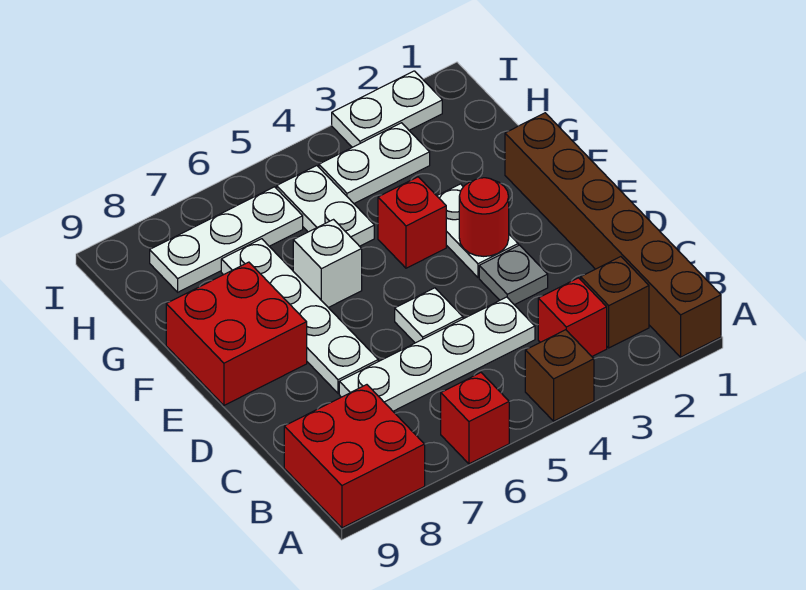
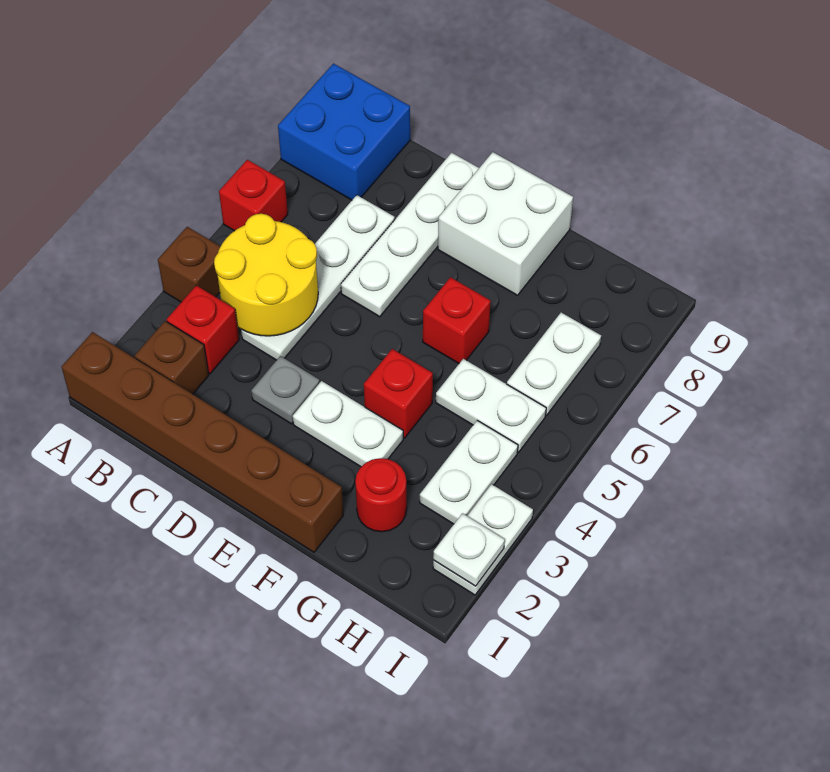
red 2x2 brick [284,385,425,528] -> blue 2x2 brick [278,64,410,200]
none -> yellow 2x2 round brick [214,214,318,336]
white 1x1 plate [395,288,463,343] -> white 1x1 plate moved to [433,513,505,586]
white 1x4 plate [221,239,378,393] -> white 1x4 plate turned to [341,153,479,317]
red 1x1 round brick [459,178,509,256] -> red 1x1 round brick moved to [355,458,407,532]
red 2x2 brick [166,262,307,405] -> white 2x2 brick [438,152,573,295]
white 1x1 brick [293,220,362,308] -> red 1x1 brick [423,277,491,363]
white 1x3 plate [150,187,303,292] -> white 1x2 plate [507,313,601,415]

